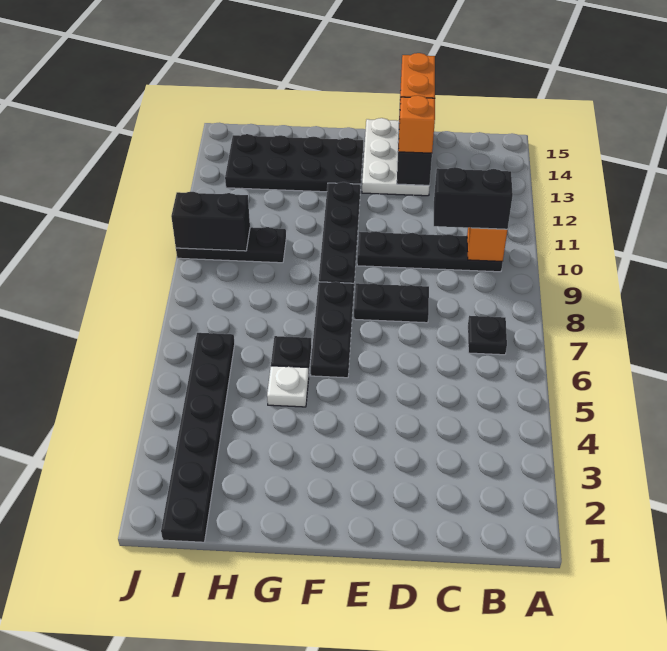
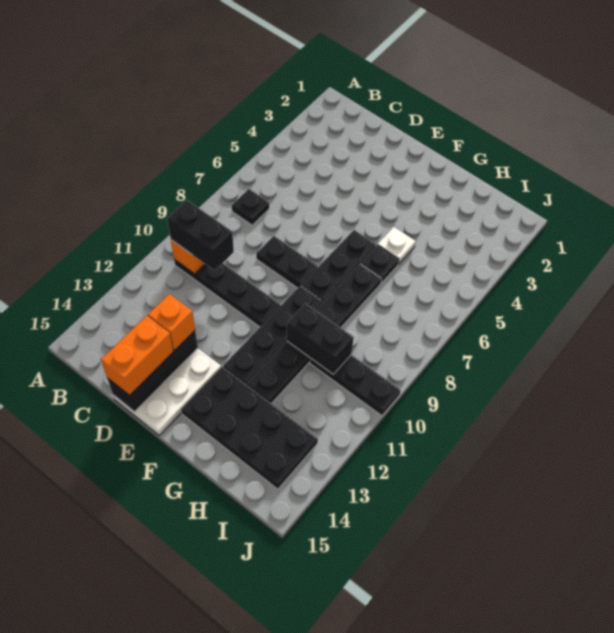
black 1x6 plate [161,333,235,542] -> black 1x6 plate moved to [247,263,382,404]
black 1x2 brick [171,192,250,251] -> black 1x2 brick moved to [287,303,354,374]

